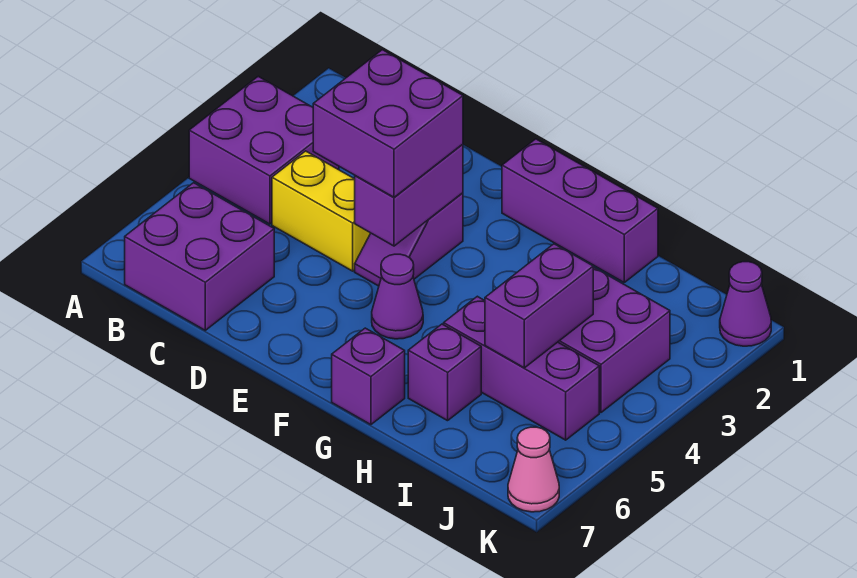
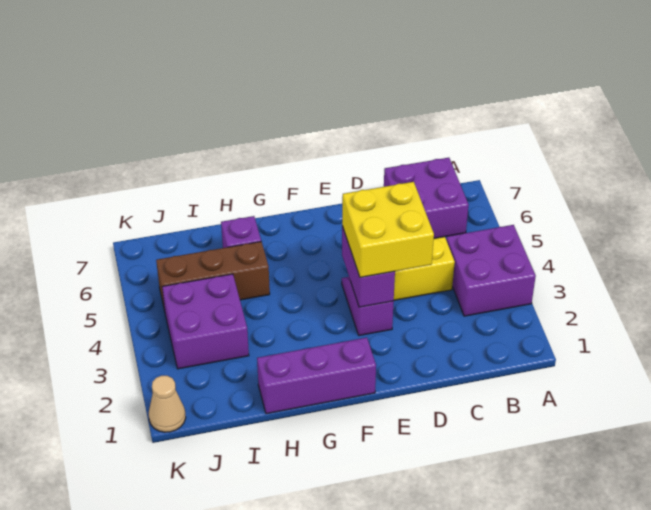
purple 2x2 brick [313,50,463,197] -> yellow 2x2 brick [342,182,434,277]
purple 1x1 cone [372,254,423,339] -> none
purple 1x1 brick [332,328,405,425] -> none
purple 1x3 brick [444,296,599,440] -> brown 1x3 brick [156,241,270,310]
purple 1x2 brick [485,244,593,368] -> none
purple 1x1 cone [720,262,771,346] -> tan 1x1 cone [149,376,186,432]
pink 1x1 cone [508,427,559,512] -> none

